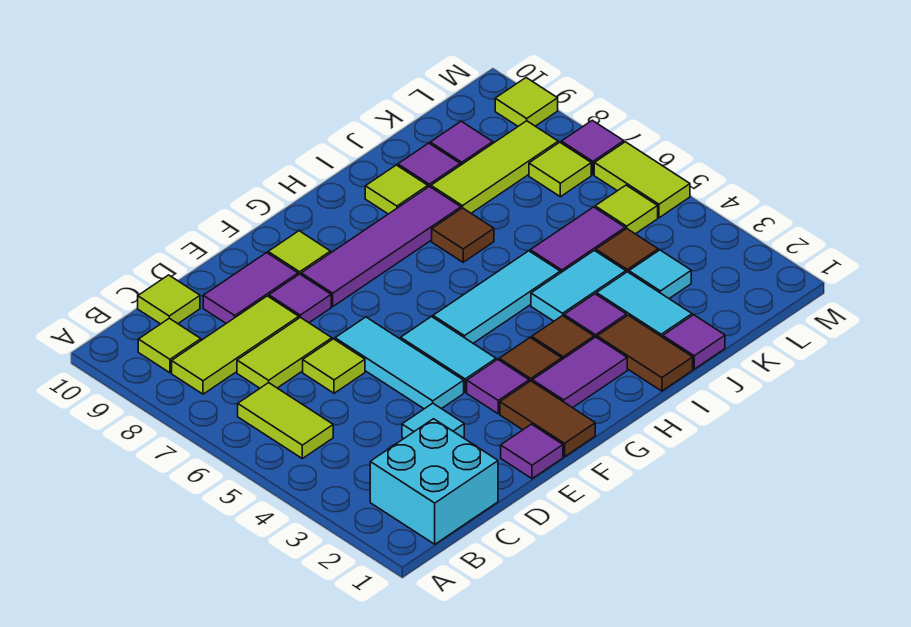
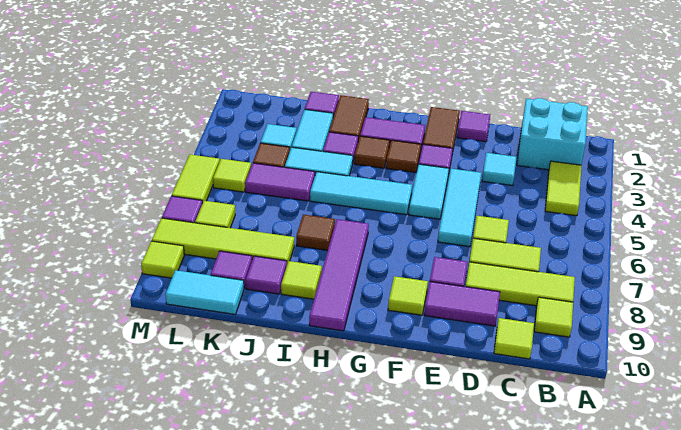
lime 1x2 tile [238,383,333,458] -> lime 1x2 tile moved to [545,161,581,216]
purple 1x4 tile [301,186,461,306] -> purple 1x4 tile turned to [309,219,369,331]
lime 1x3 tile [431,121,558,213] -> lime 1x4 tile [152,218,294,264]
none -> cyan 1x2 tile [165,270,244,314]

